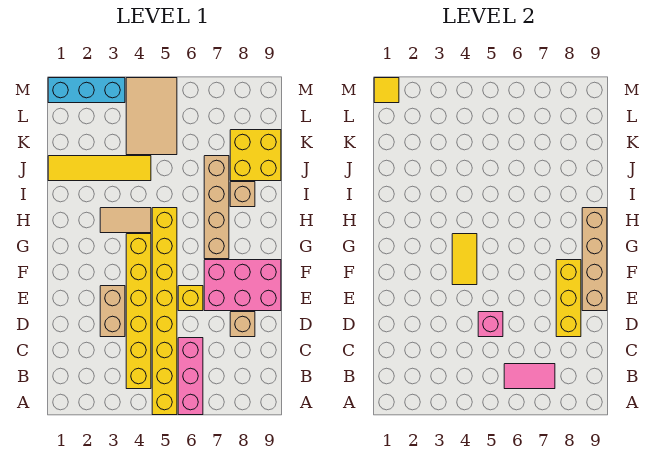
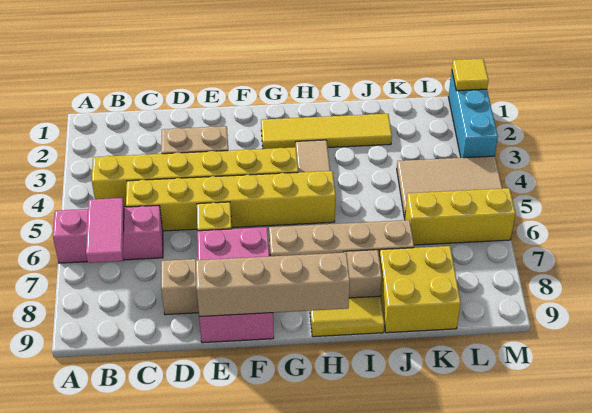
yellow 1x8 brick [152,208,177,415] -> yellow 1x6 brick [126,171,336,231]
pink 1x1 brick [478,312,503,337] -> none
yellow 1x3 brick [556,260,581,337] -> yellow 1x3 brick moved to [405,188,516,245]
yellow 1x2 tile [452,234,477,285] -> yellow 1x2 tile moved to [310,296,384,337]
yellow 1x4 tile [48,156,151,181] -> yellow 1x4 tile turned to [261,114,392,149]

